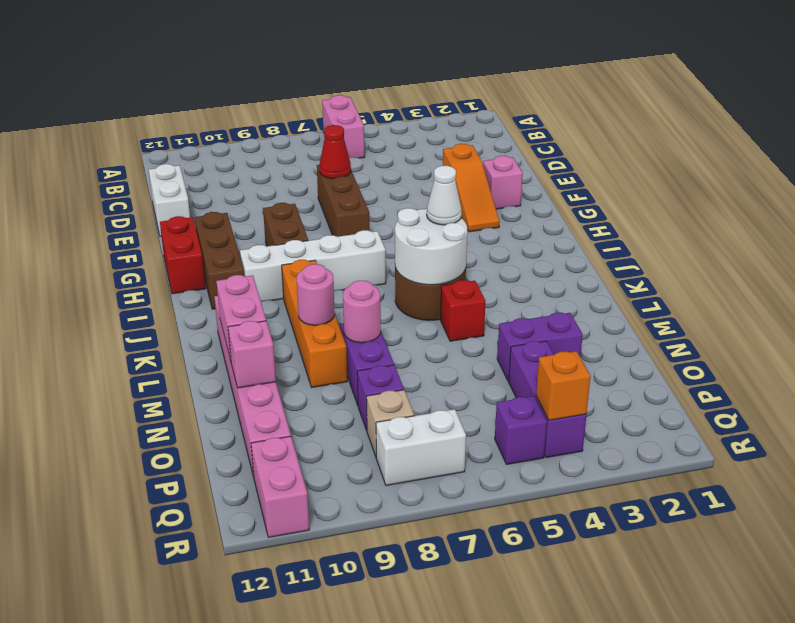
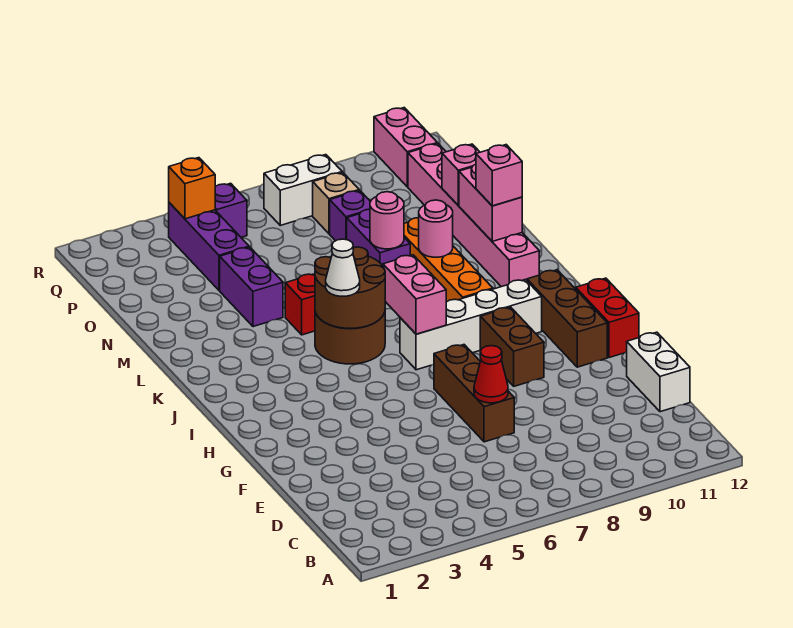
pink 1x2 brick [322,95,364,158] -> pink 1x2 brick moved to [383,255,446,334]
orange 1x3 slope [443,144,500,232] -> none
pink 1x1 brick [483,156,523,209] -> pink 1x1 brick moved to [476,145,522,206]
white 2x2 round brick [395,208,467,285] -> brown 2x2 round brick [315,247,385,328]
purple 1x2 brick [497,313,583,381] -> purple 1x2 brick turned to [220,247,283,327]

